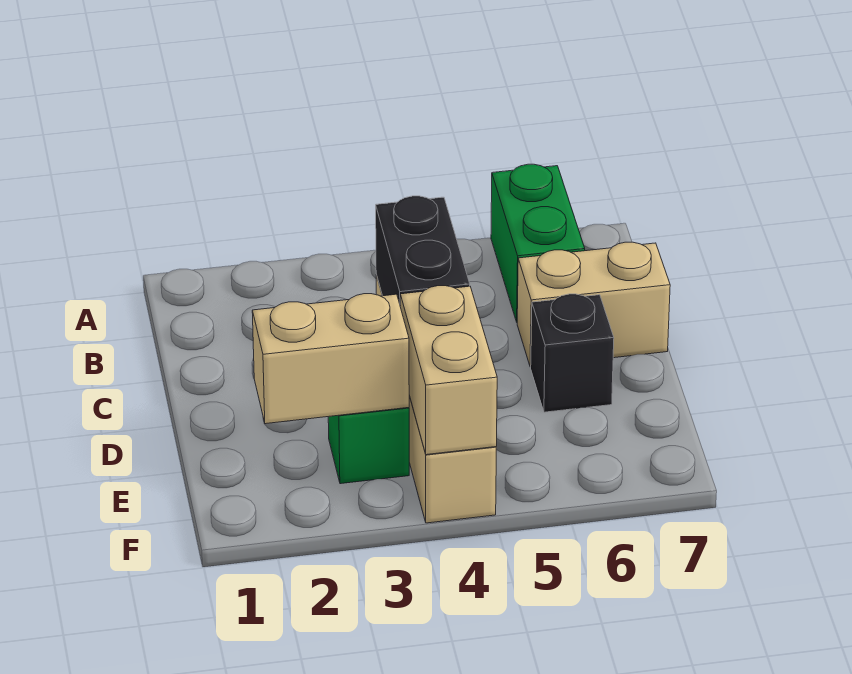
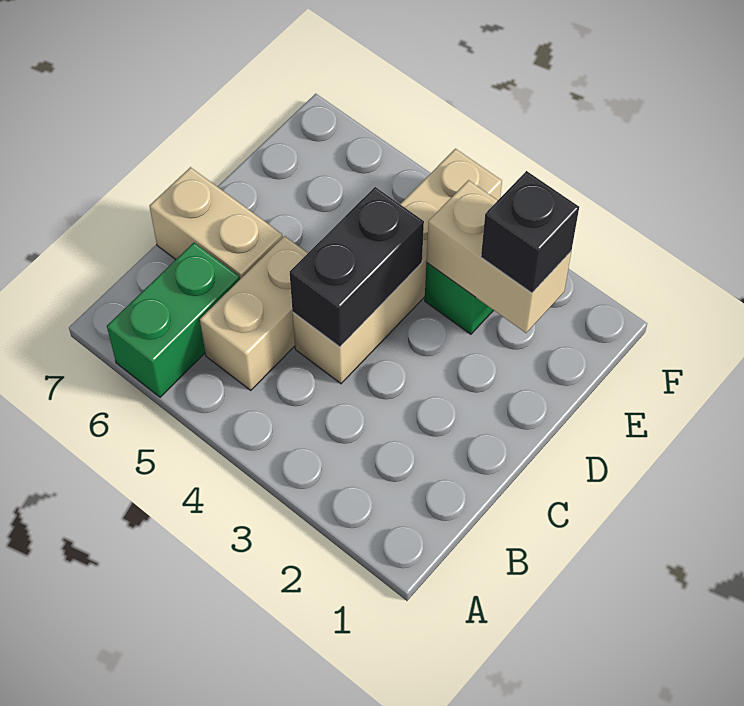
black 1x1 brick [531,294,614,412] -> black 1x1 brick moved to [481,171,579,293]
tan 1x2 brick [400,286,497,455] -> tan 1x2 brick moved to [200,236,308,390]

